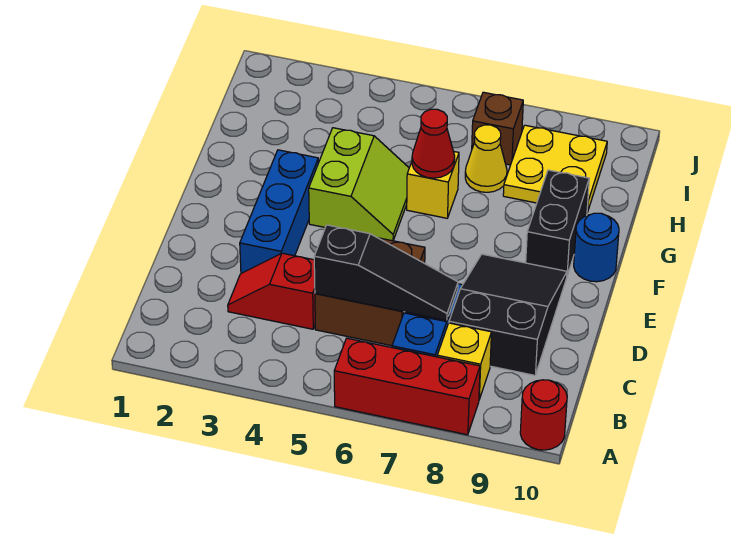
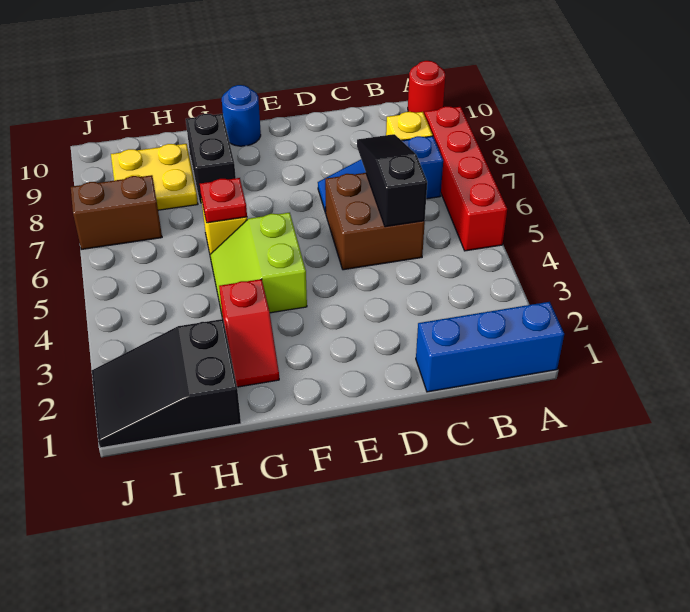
red 1x3 brick [334,338,480,435] -> red 1x4 brick [425,107,507,251]
red 1x2 slope [228,253,315,329] -> red 1x2 slope moved to [219,279,279,387]
black 2x3 slope [449,254,567,375] -> black 2x3 slope moved to [92,319,241,448]
blue 1x3 brick [240,150,318,273] -> blue 1x3 brick moved to [416,302,564,392]
lime 2x2 slope [309,128,409,241] -> lime 2x2 slope turned to [210,213,307,317]
black 1x2 brick [526,170,589,275] -> black 1x2 brick turned to [186,114,236,204]
red 1x1 cone [412,109,455,178] -> red 1x1 plate [200,178,247,223]
yellow 1x1 cone [465,125,507,192] -> none
brown 1x1 brick [472,92,523,165] -> brown 1x2 brick [71,175,162,249]

